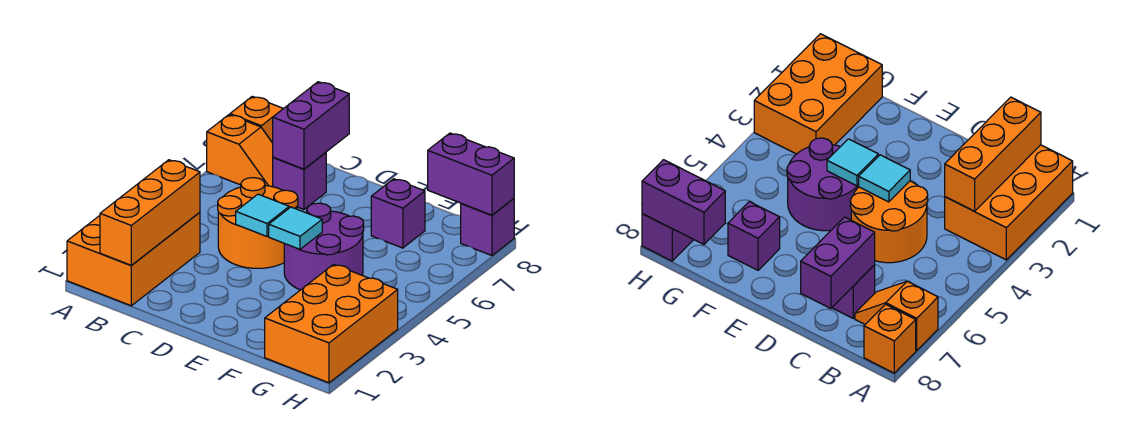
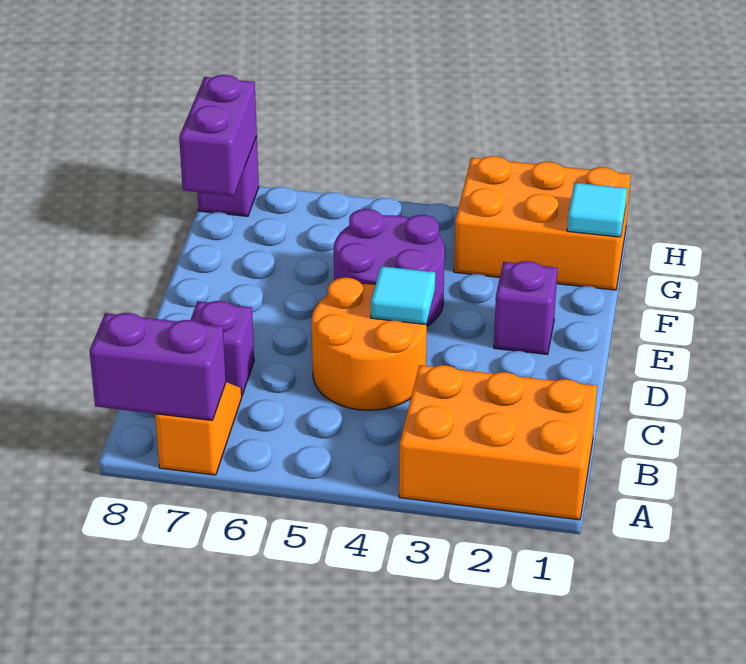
orange 1x1 brick [230,96,283,143] -> none
orange 1x3 brick [100,160,200,265] -> none
purple 1x2 brick [273,82,349,169] -> purple 1x2 brick moved to [89,313,226,421]
cyan 1x1 tile [269,207,322,249] -> cyan 1x1 tile moved to [567,183,627,237]
purple 1x1 brick [371,179,425,248] -> purple 1x1 brick moved to [494,261,557,355]

